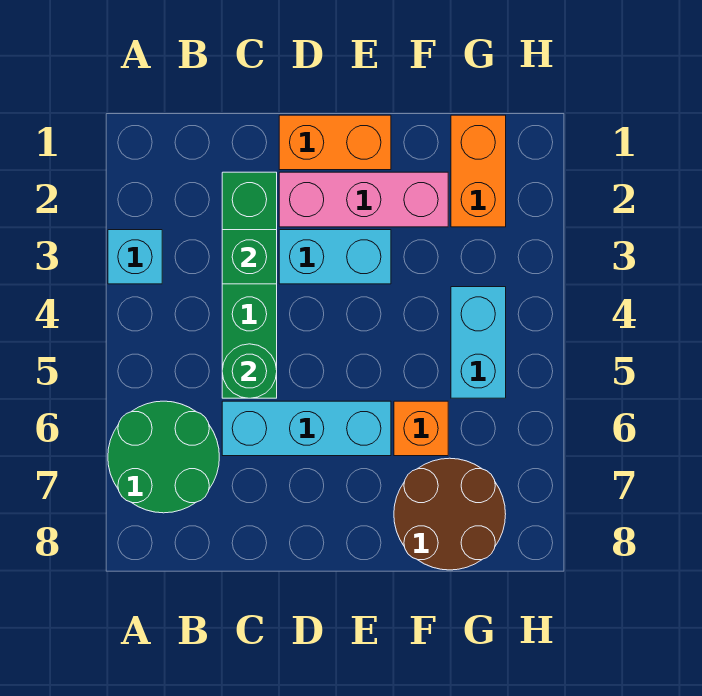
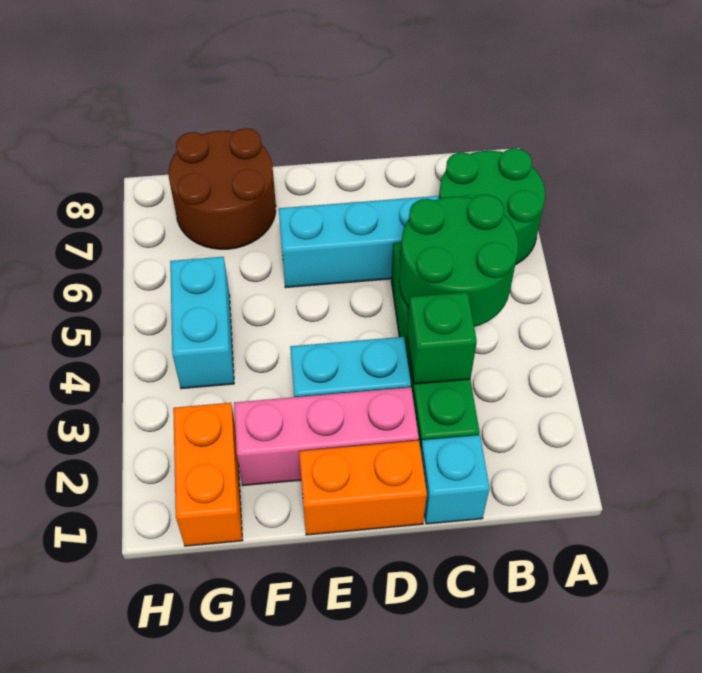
cyan 1x1 brick [108,230,162,284] -> cyan 1x1 brick moved to [421,435,489,524]
green 1x1 round brick [222,344,277,398] -> green 2x2 round brick [399,195,518,327]
orange 1x1 brick [394,401,448,456] -> none

